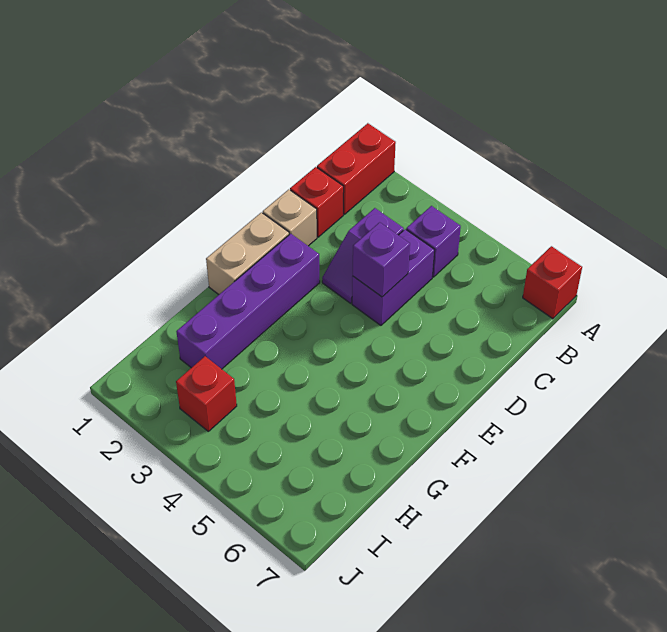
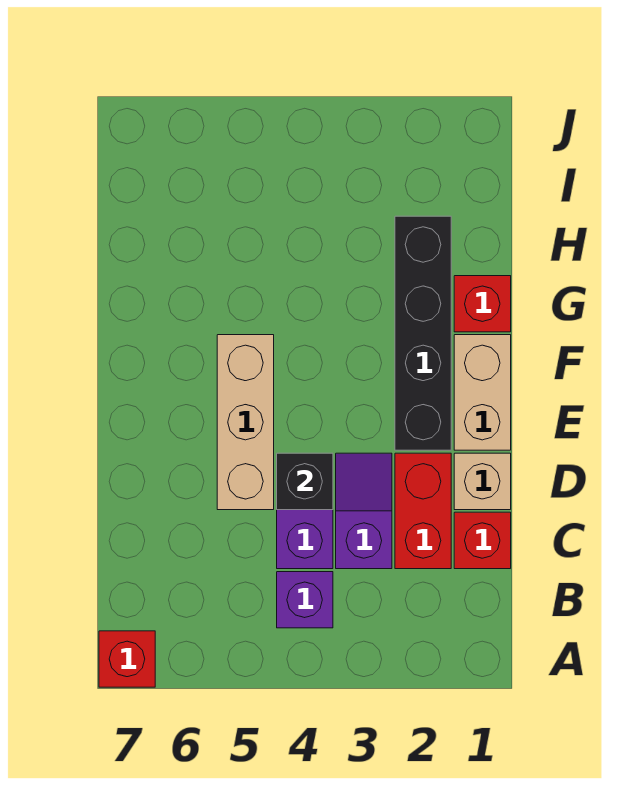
red 1x2 brick [317,123,396,214] -> red 1x2 brick moved to [395,453,451,569]
purple 1x1 brick [353,222,410,297] -> black 1x1 brick [277,453,333,510]
none -> tan 1x3 brick [217,335,274,510]
purple 1x4 brick [176,234,320,369] -> black 1x4 brick [395,216,451,450]
red 1x1 brick [176,356,237,431] -> red 1x1 brick moved to [454,276,511,332]

